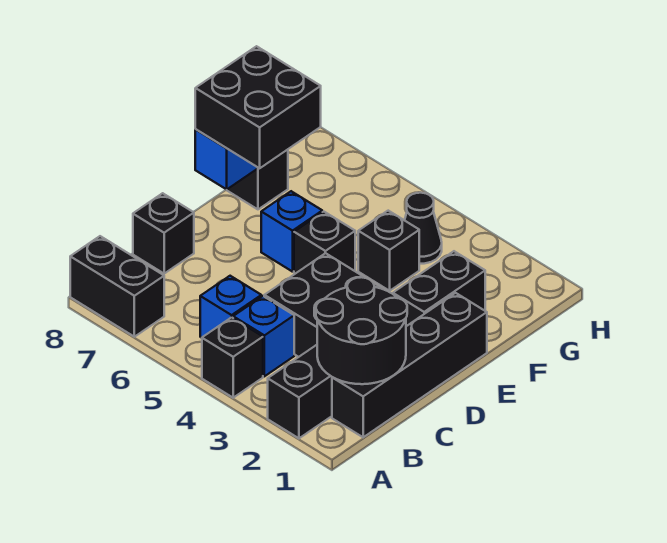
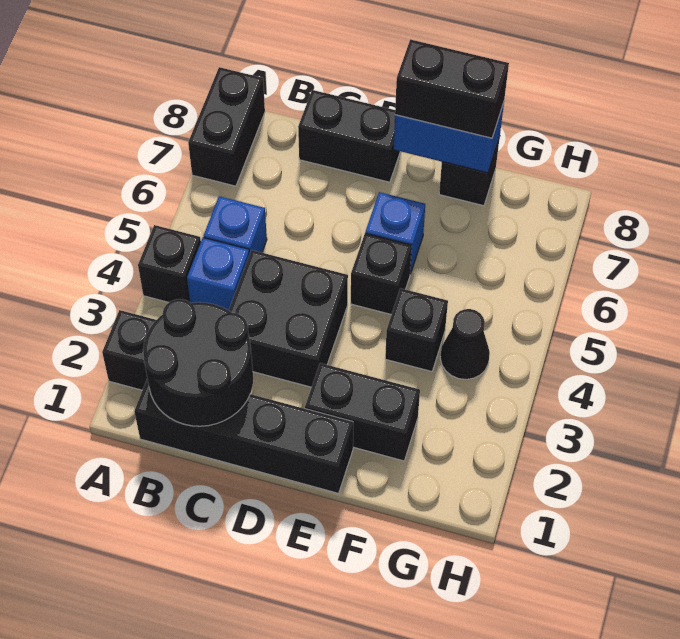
black 1x1 brick [133,193,194,274] -> black 1x2 brick [298,90,400,182]
black 2x2 brick [195,46,321,168] -> black 1x2 brick [395,39,509,138]

